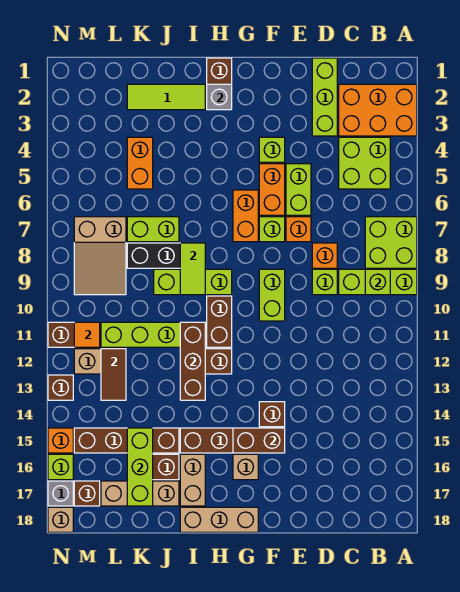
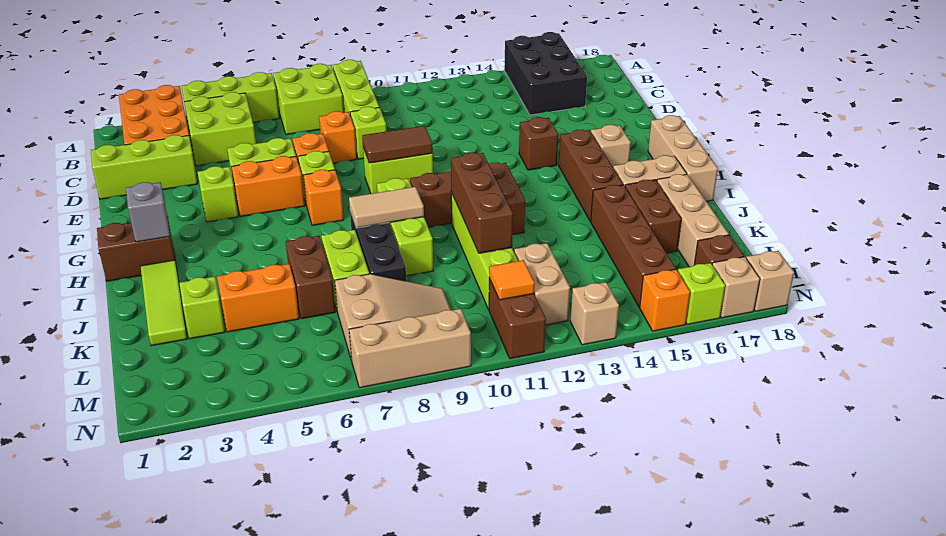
none -> black 2x3 brick [504,32,587,115]
lime 1x1 brick [365,269,390,295] -> lime 1x1 brick moved to [179,277,225,339]
brown 1x2 brick [233,428,285,453] -> brown 1x2 brick moved to [286,236,335,319]
orange 1x2 brick [233,190,258,242] -> orange 1x1 brick [303,170,344,225]
lime 1x2 tile [180,243,205,295] -> tan 1x2 tile [349,187,424,228]
brown 1x3 brick [180,322,205,400] -> brown 1x3 brick turned to [451,153,513,253]
lime 1x3 brick [127,428,153,506] -> lime 1x3 brick moved to [182,72,279,122]
brown 1x2 tile [101,349,126,400] -> brown 1x2 tile moved to [362,126,433,163]
none -> tan 1x3 brick [349,309,471,388]
brown 1x1 brick [48,375,73,400] -> tan 1x1 brick [570,282,619,345]
grey 1x1 brick [48,481,73,506] -> tan 1x1 brick [712,257,760,318]

